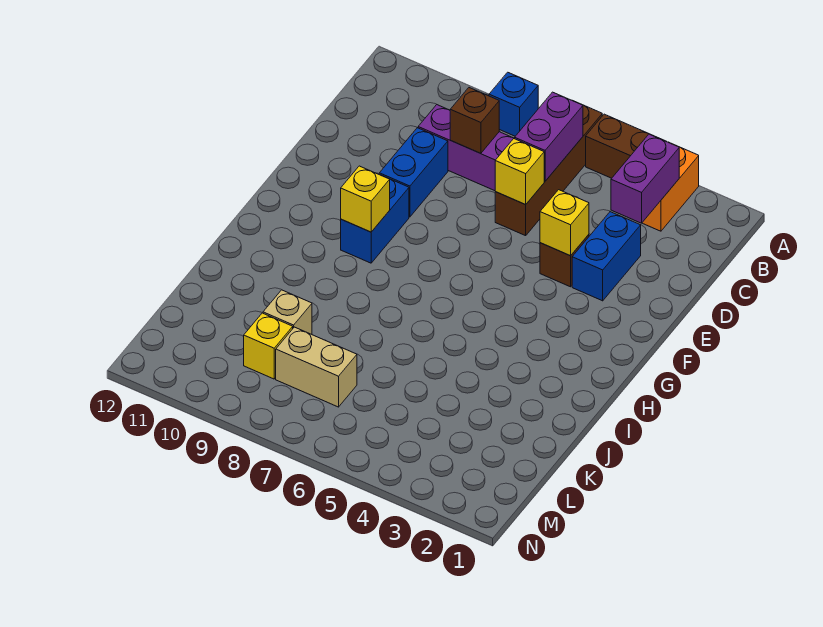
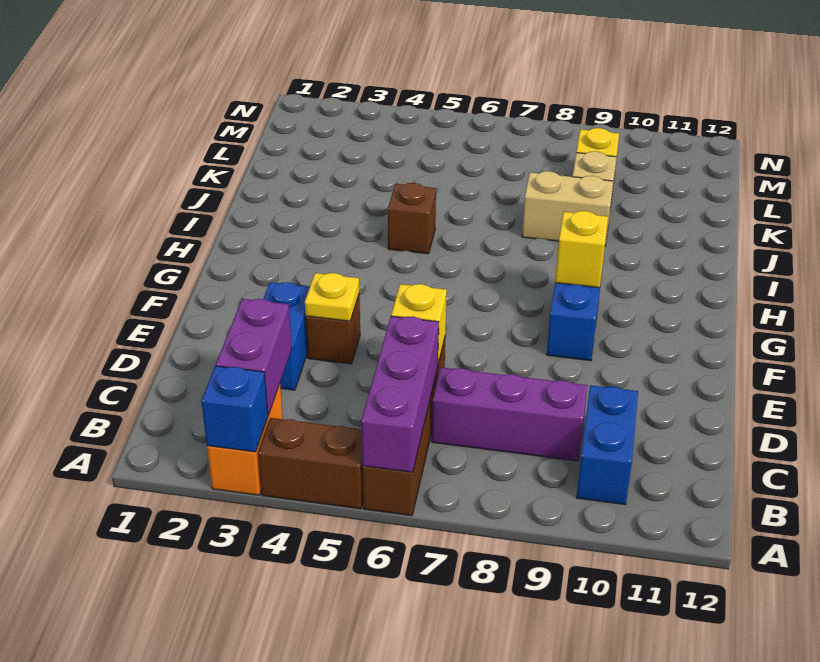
blue 1x1 brick [489,72,538,136] -> blue 1x1 brick moved to [202,366,268,452]
purple 1x2 brick [514,92,583,181] -> purple 1x3 brick [361,316,439,472]
brown 1x1 brick [450,88,499,153] -> brown 1x1 brick moved to [388,183,436,254]
blue 1x2 brick [379,128,448,217] -> blue 1x2 brick moved to [577,385,638,505]
yellow 1x1 brick [540,190,589,256] -> yellow 1x1 plate [305,273,359,321]
tan 1x2 brick [276,327,357,407] -> tan 1x2 brick moved to [522,171,613,246]

